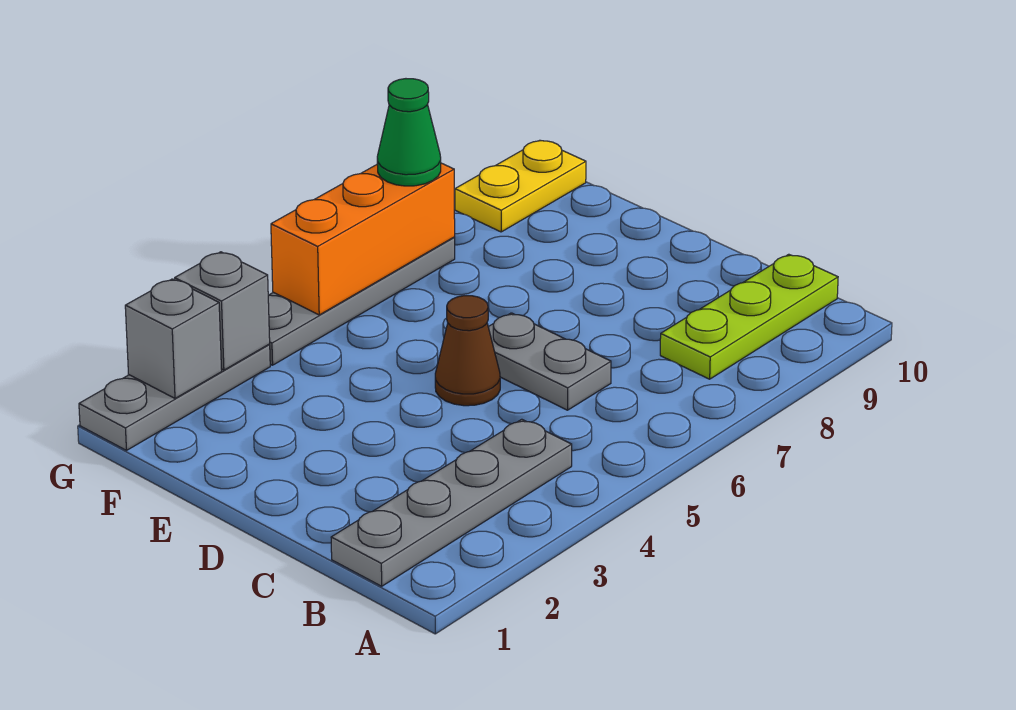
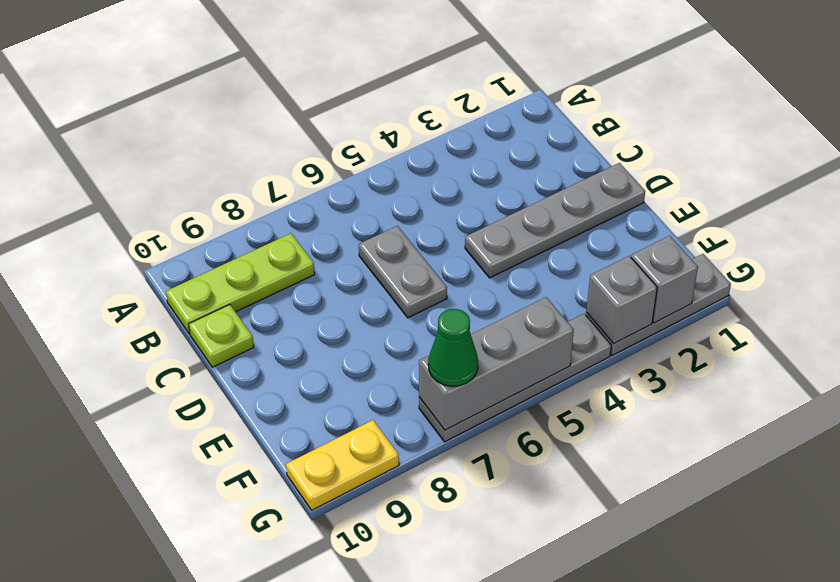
grey 1x4 plate [331,419,572,586] -> grey 1x4 plate moved to [465,163,645,278]
none -> lime 1x1 plate [189,305,254,367]
brown 1x1 cone [435,296,500,406] -> none
orange 1x3 brick [271,163,455,315] -> grey 1x3 brick [419,297,574,430]

